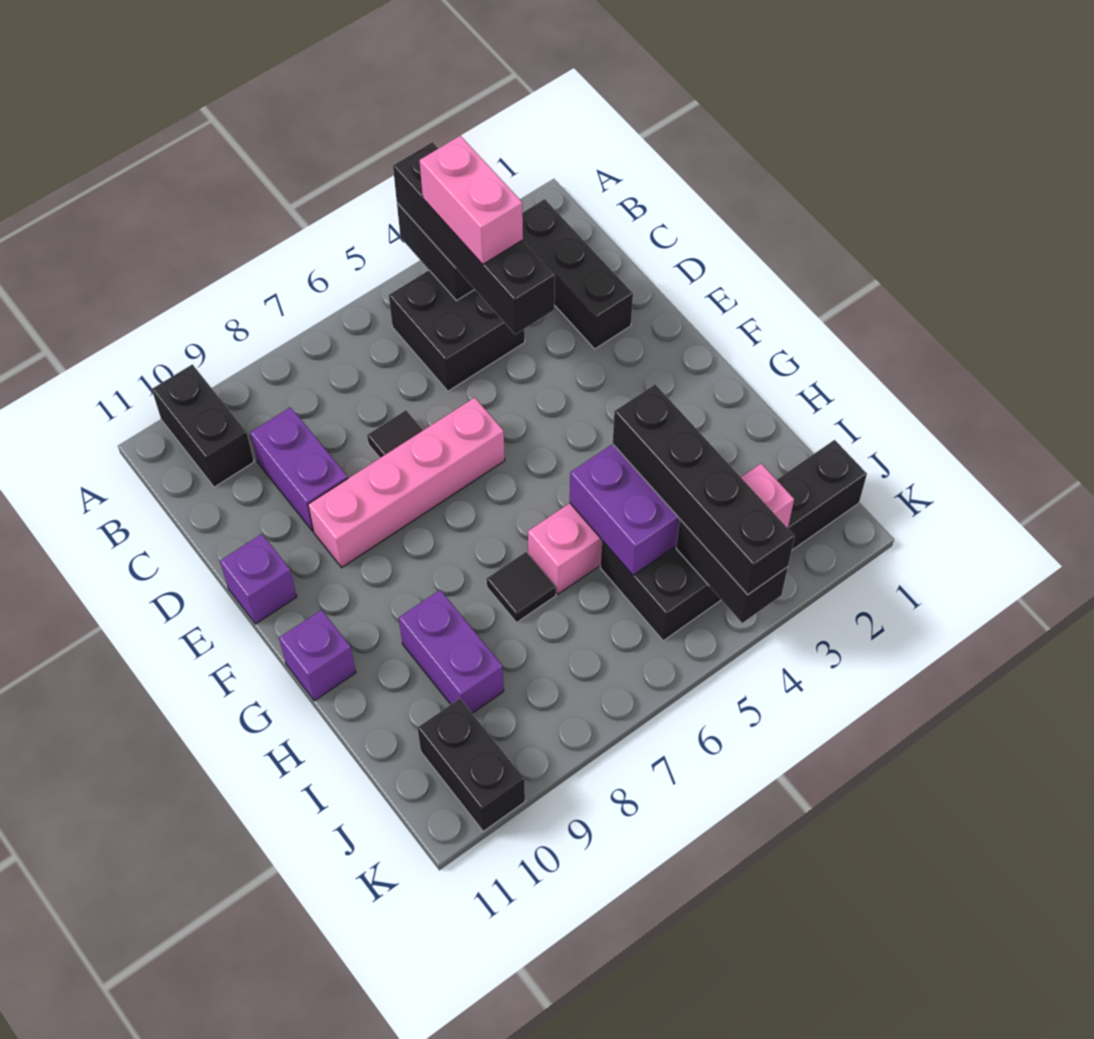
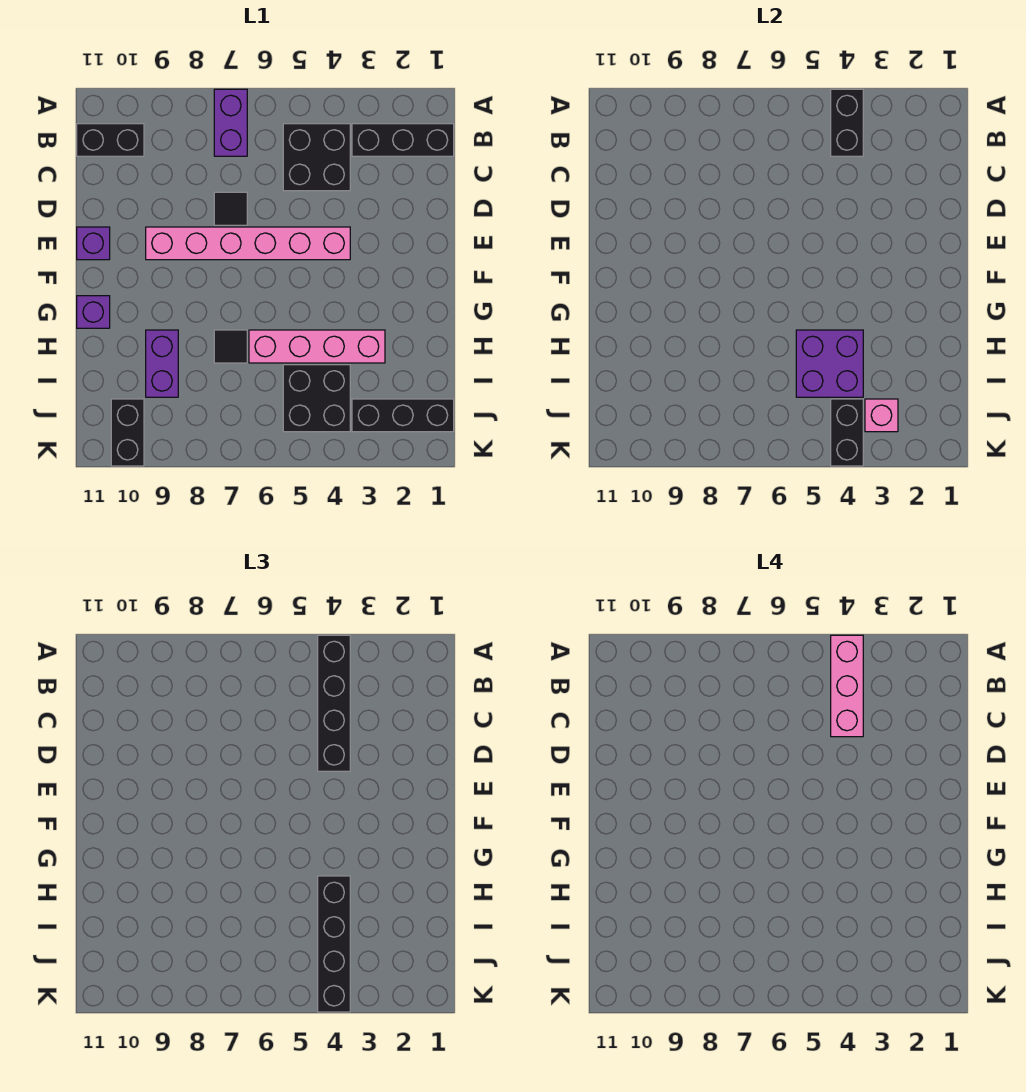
black 1x2 brick [152,364,254,487] -> black 1x2 brick turned to [77,124,144,156]
black 1x3 brick [522,199,633,349] -> black 1x3 brick turned to [352,124,454,156]
pink 1x2 brick [419,136,523,264] -> pink 1x3 brick [831,635,863,737]
purple 1x2 brick [250,407,348,531] -> purple 1x2 brick moved to [214,89,247,156]
pink 1x4 brick [308,398,505,567] -> pink 1x6 brick [146,227,350,260]

